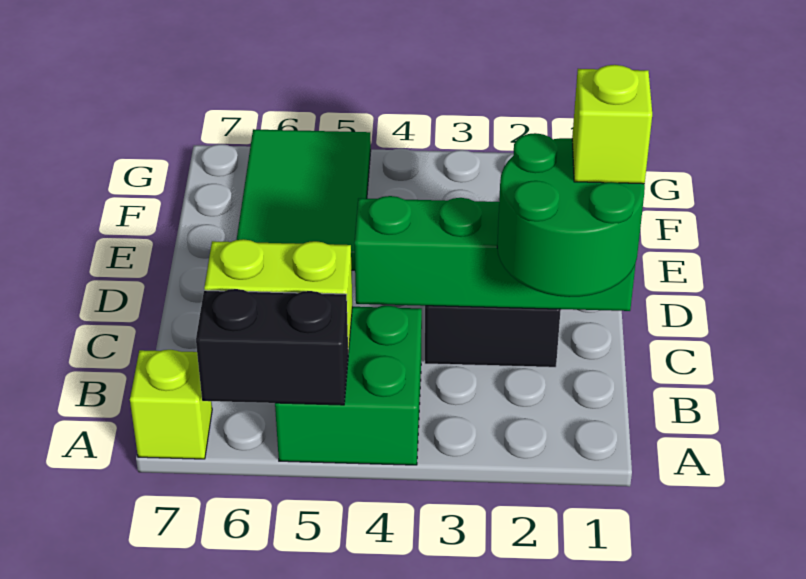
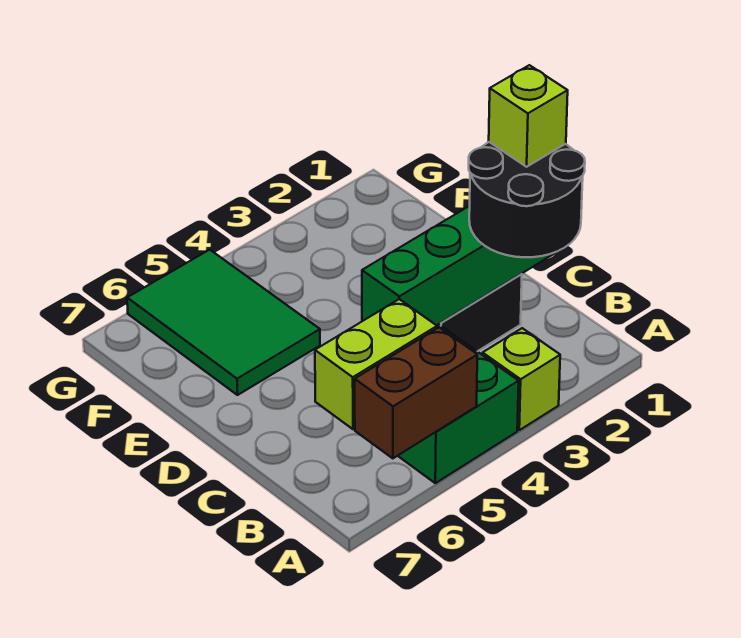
black 1x2 brick [196,289,348,405] -> brown 1x2 brick [355,327,477,458]
lime 1x1 brick [130,350,212,459] -> lime 1x1 brick moved to [483,328,560,430]
green 2x2 round brick [497,133,645,297] -> black 2x2 round brick [469,142,585,257]

